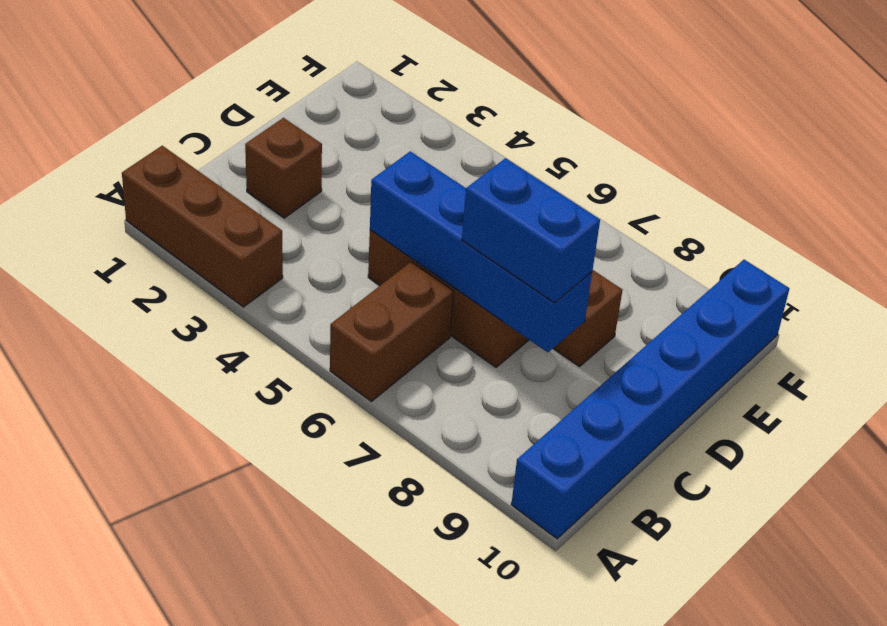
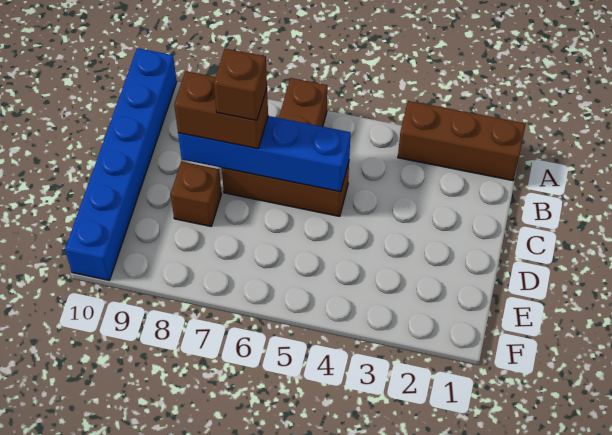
brown 1x1 brick [245,118,322,218] -> brown 1x1 brick moved to [214,49,267,120]
blue 1x2 brick [462,158,600,303] -> brown 1x2 brick [174,71,268,149]

